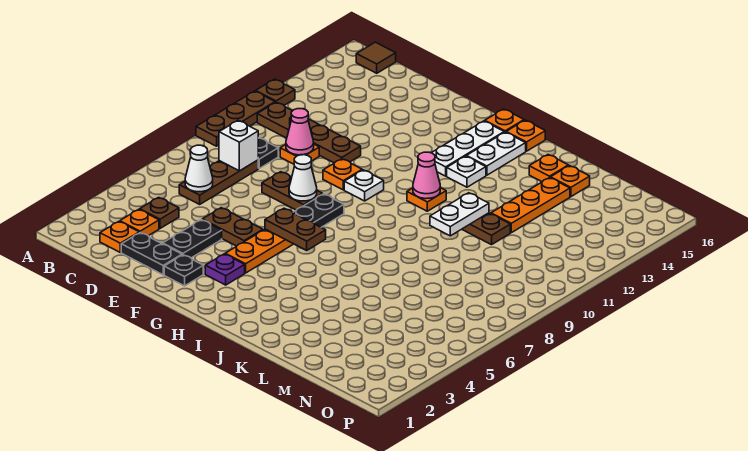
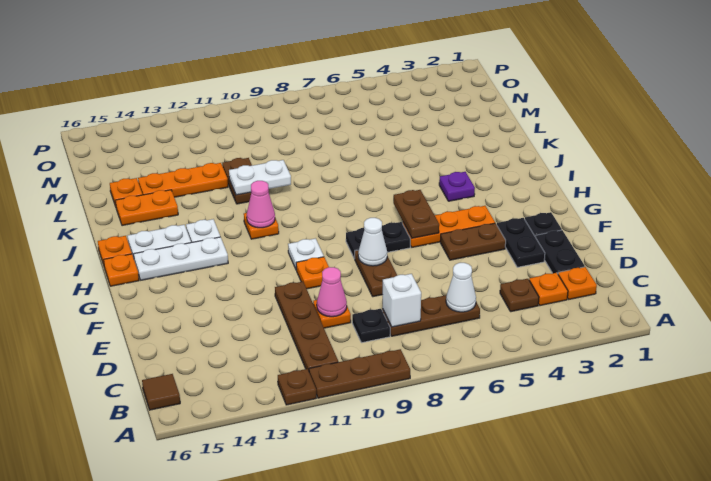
black 1x2 plate [163,220,222,258] -> black 1x2 plate turned to [497,218,545,267]
brown 1x2 plate [202,208,263,246] -> brown 1x2 plate turned to [440,223,506,260]
purple 1x1 plate [205,254,245,285] -> purple 1x1 plate moved to [439,172,475,201]
orange 1x1 plate [529,155,568,182] -> orange 1x2 plate [115,190,178,226]

